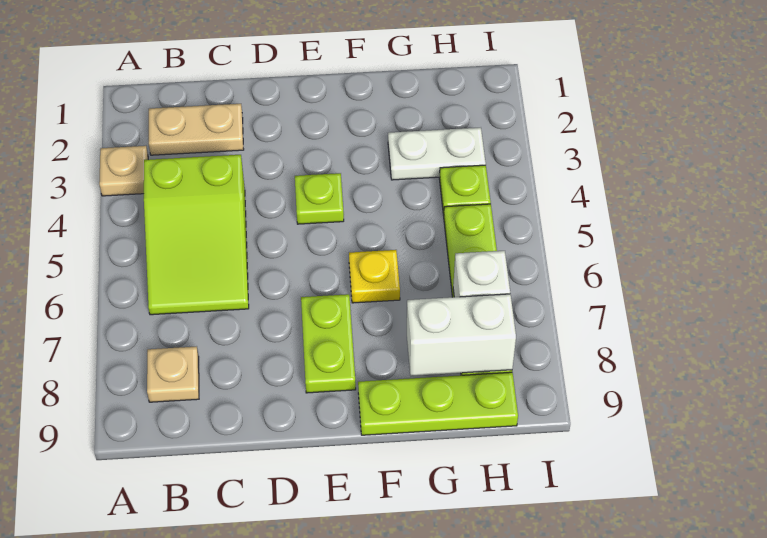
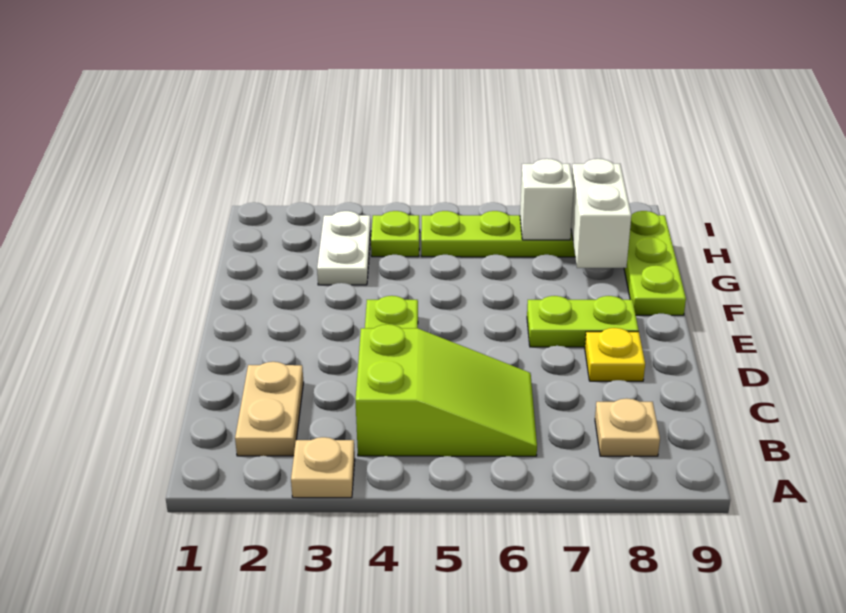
yellow 1x1 plate [349,250,400,303] -> yellow 1x1 plate moved to [585,328,645,381]

